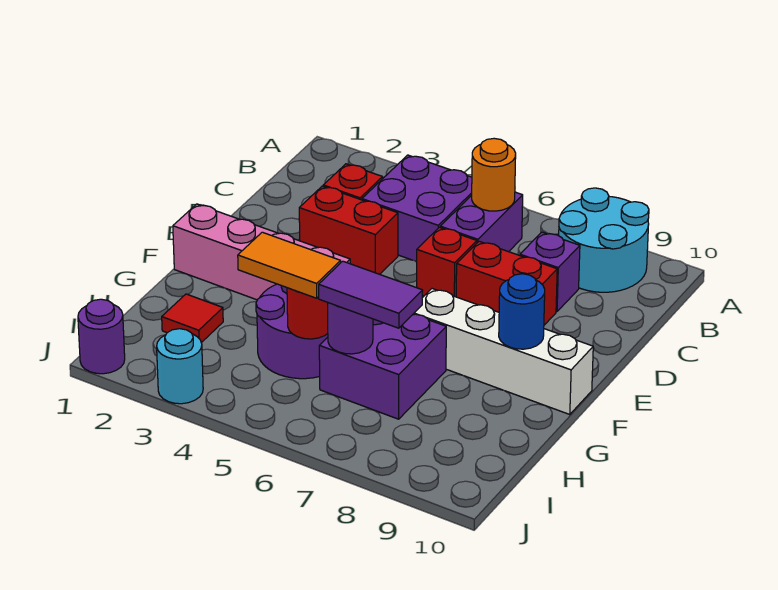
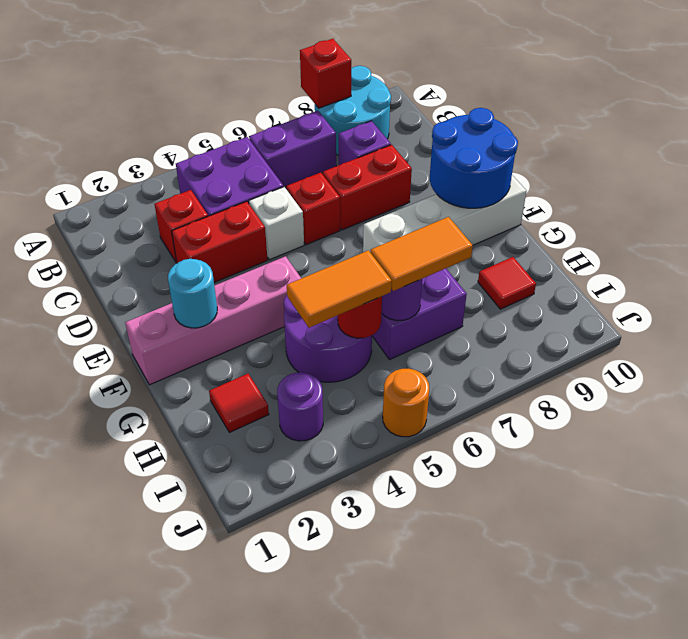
none -> red 1x1 brick [300,39,351,108]
purple 1x2 brick [440,192,523,252] -> purple 1x2 brick turned to [249,111,336,187]
orange 1x1 round brick [472,138,516,211] -> orange 1x1 round brick moved to [383,369,429,437]
none -> white 1x1 brick [249,187,304,260]
blue 1x1 round brick [499,274,545,349] -> blue 2x2 round brick [430,108,518,208]
purple 1x2 tile [319,261,423,328] -> orange 1x2 tile [370,217,473,291]
none -> red 1x1 tile [478,257,536,309]
purple 1x1 round brick [78,299,125,374] -> purple 1x1 round brick moved to [277,372,323,441]
cyan 1x1 round brick [157,329,203,404] -> cyan 1x1 round brick moved to [168,259,217,328]

